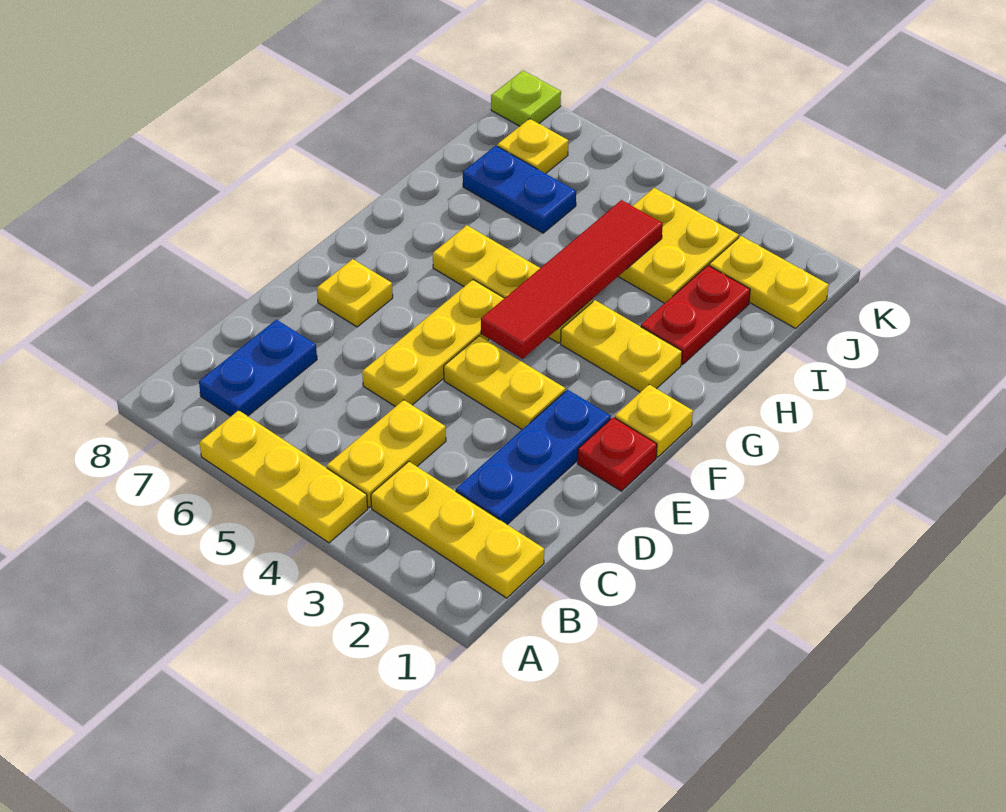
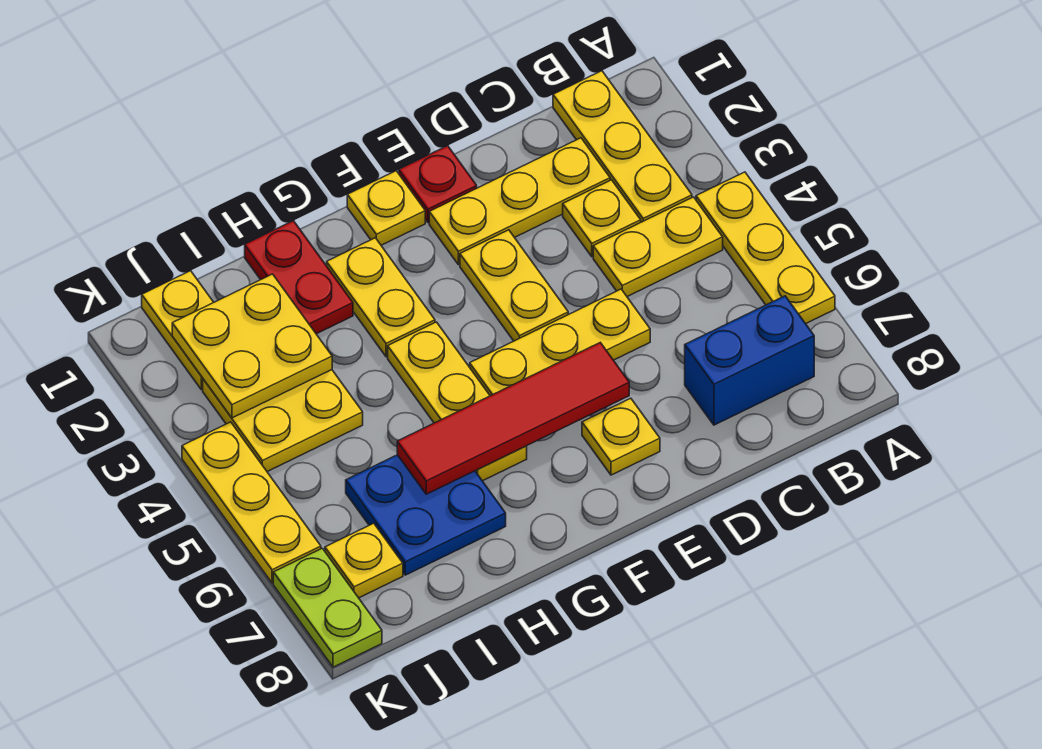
blue 1x2 plate [199,320,317,416] -> blue 1x2 brick [685,296,814,425]
blue 1x3 plate [456,390,611,524] -> yellow 1x3 plate [429,138,610,265]
none -> yellow 1x1 plate [563,180,641,257]
red 1x4 tile [481,200,663,359] -> red 1x4 tile moved to [397,343,629,494]
red 1x2 plate [641,265,750,364] -> red 1x2 plate turned to [245,221,353,334]
none -> yellow 2x2 plate [172,274,332,418]
blue 1x2 plate [463,146,576,233] -> blue 2x2 plate [346,455,506,575]
none -> yellow 1x3 plate [182,422,321,583]
lime 1x1 plate [491,71,561,126] -> lime 1x2 plate [273,548,382,667]

